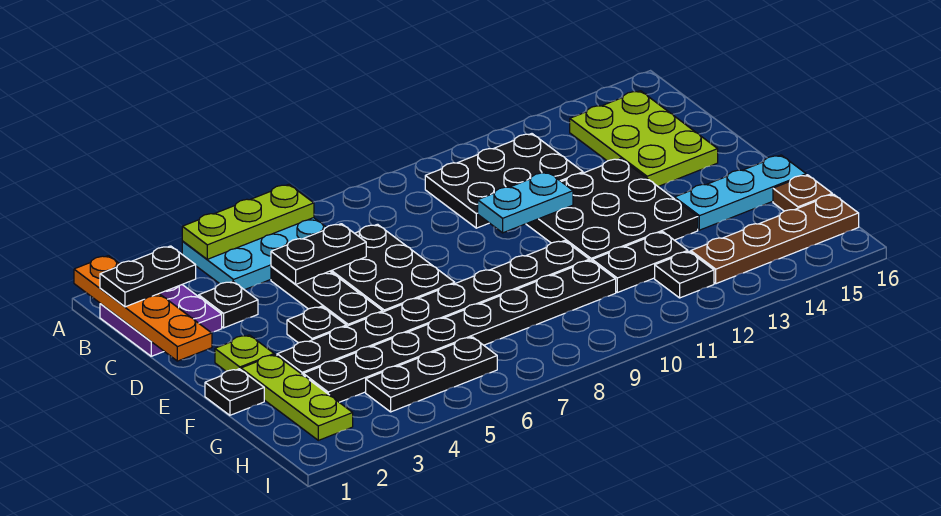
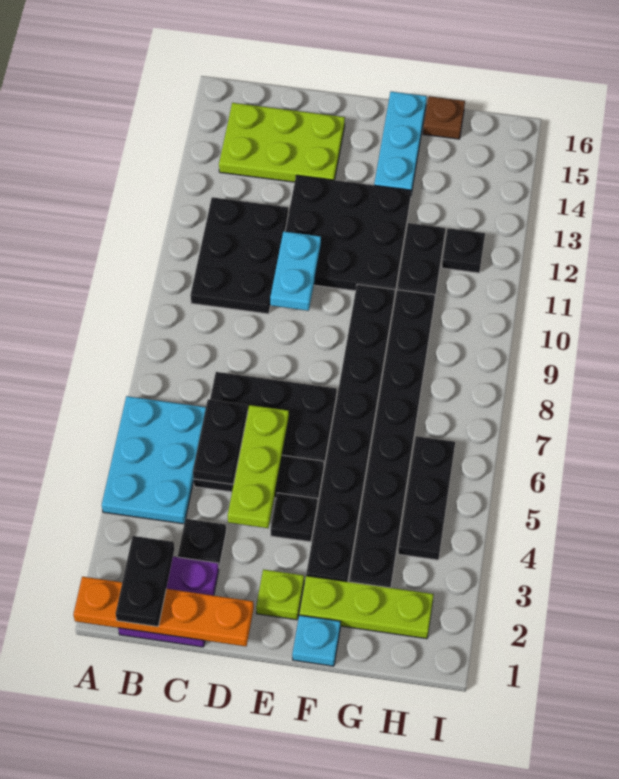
lime 1x3 plate [182,184,314,259] -> lime 1x3 plate moved to [228,405,289,528]
black 1x1 plate [205,369,264,415] -> cyan 1x1 plate [292,615,341,666]
brown 1x4 plate [691,194,859,284] -> none

